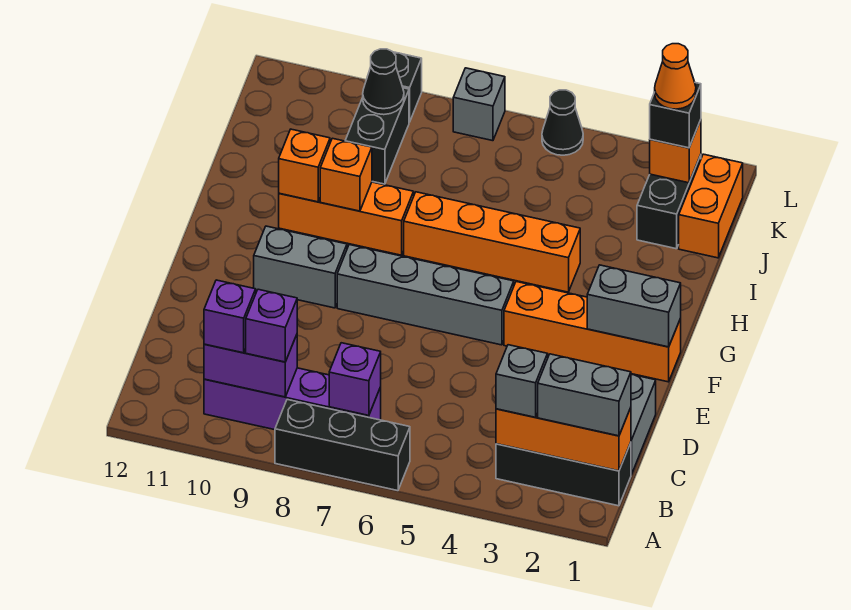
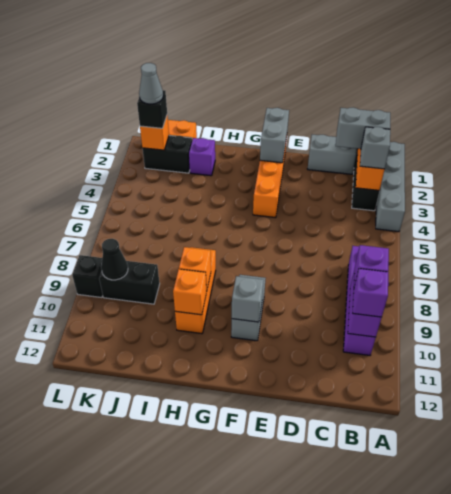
black 1x3 brick [275,400,410,491] -> none
grey 1x2 brick [538,354,631,436] -> grey 1x2 brick turned to [336,108,390,149]
purple 1x1 brick [329,343,381,416] -> purple 1x1 brick moved to [189,138,215,176]
grey 1x4 brick [337,245,514,345] -> grey 1x4 brick moved to [376,142,405,232]
orange 1x4 brick [404,192,580,292] -> none
orange 1x1 cone [655,44,696,109] -> grey 1x1 cone [139,63,163,104]
black 1x1 cone [542,90,583,155] -> none
grey 1x1 brick [453,68,505,141] -> grey 1x1 brick moved to [232,276,264,322]

